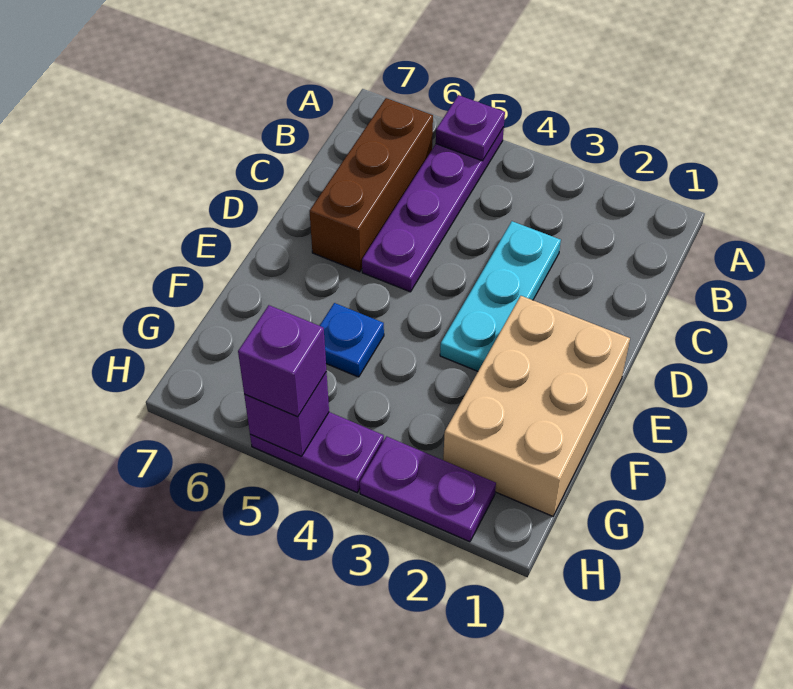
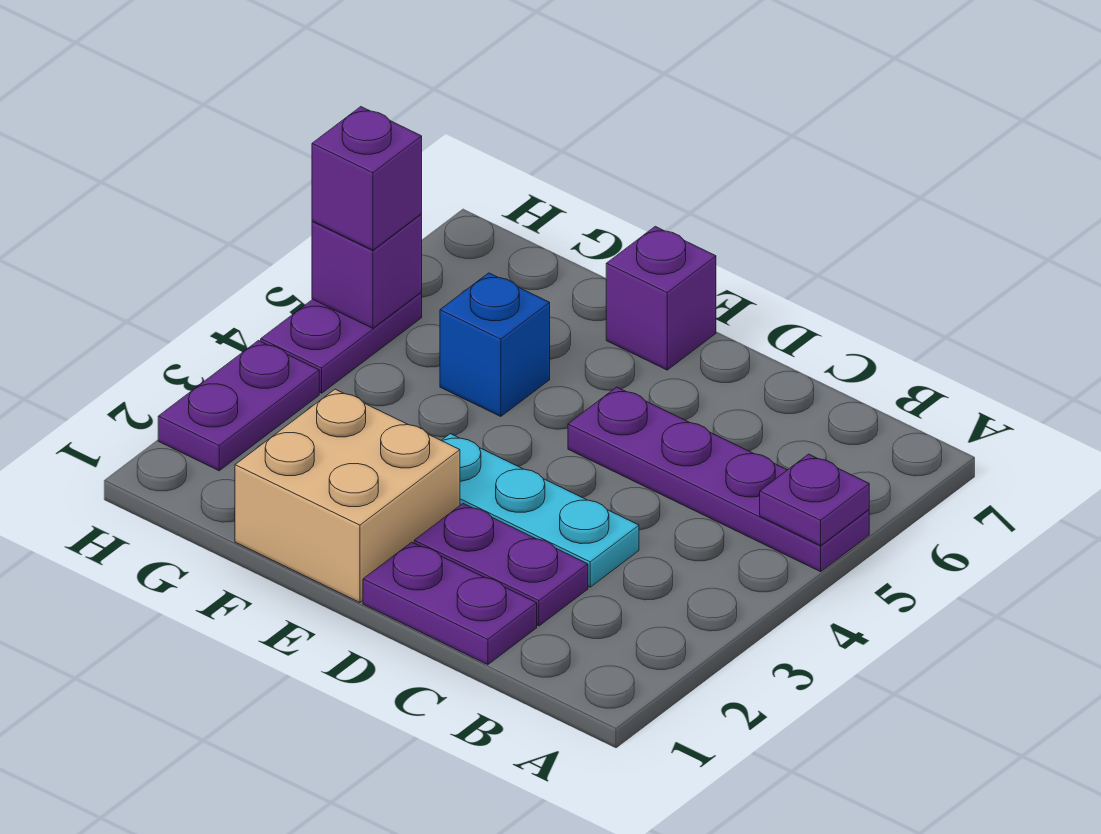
brown 1x3 brick [310,98,433,272] -> none
none -> purple 1x2 plate [363,542,537,665]
none -> purple 1x2 plate [414,504,588,626]
tan 2x3 brick [443,296,630,516] -> tan 2x2 brick [235,389,460,603]
none -> purple 1x1 brick [606,227,716,370]
blue 1x1 plate [320,303,384,377] -> blue 1x1 brick [440,273,550,417]

